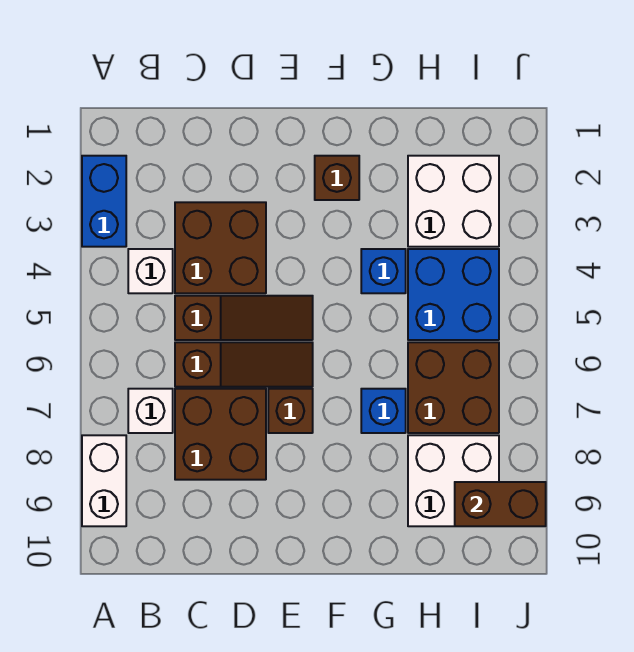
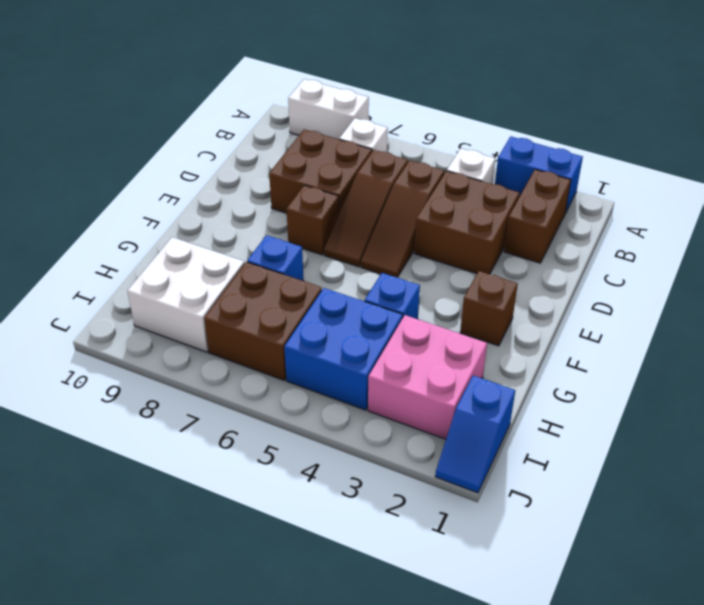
white 2x2 brick [408,156,499,247] -> pink 2x2 brick [368,315,487,439]
none -> blue 1x2 slope [435,376,515,493]
brown 1x2 brick [455,482,546,526] -> brown 1x2 brick moved to [504,169,571,263]

